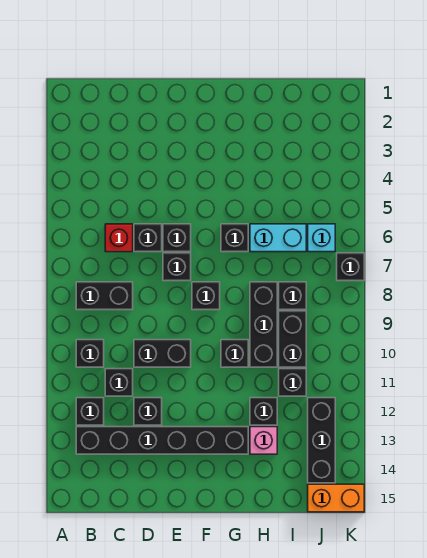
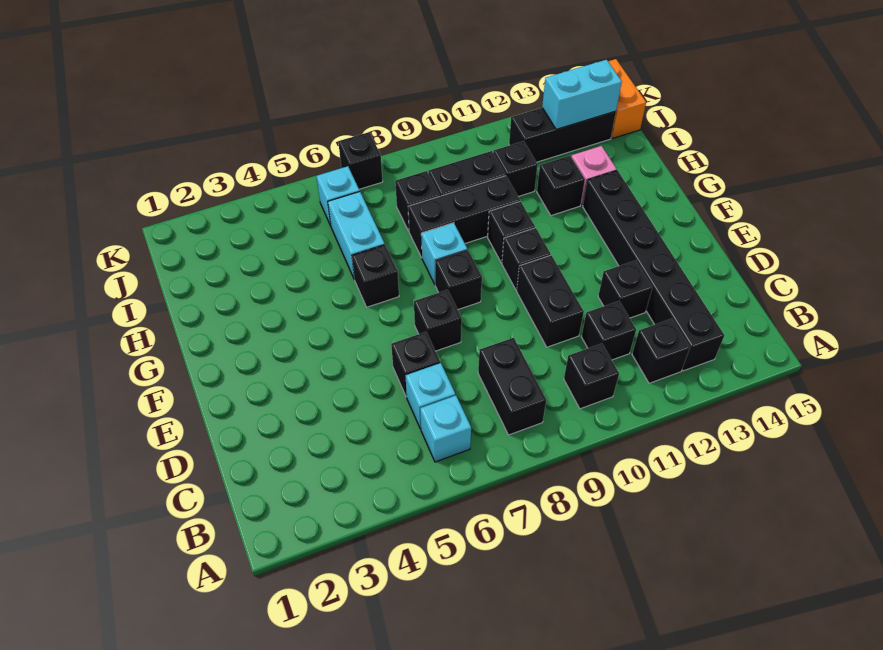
none -> cyan 1x1 brick [420,395,471,462]
red 1x1 brick [105,224,133,252] -> cyan 1x1 brick [406,363,455,429]
black 1x1 brick [163,224,191,252] -> black 1x1 brick moved to [502,228,551,290]
none -> cyan 1x1 brick [421,223,467,284]
none -> cyan 1x2 brick [542,60,622,129]

